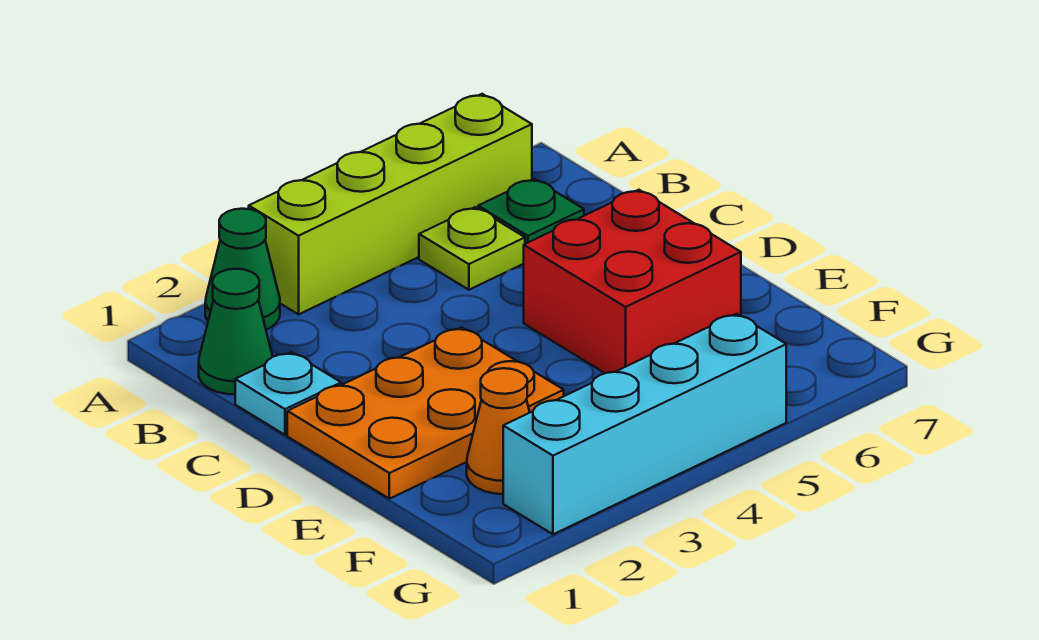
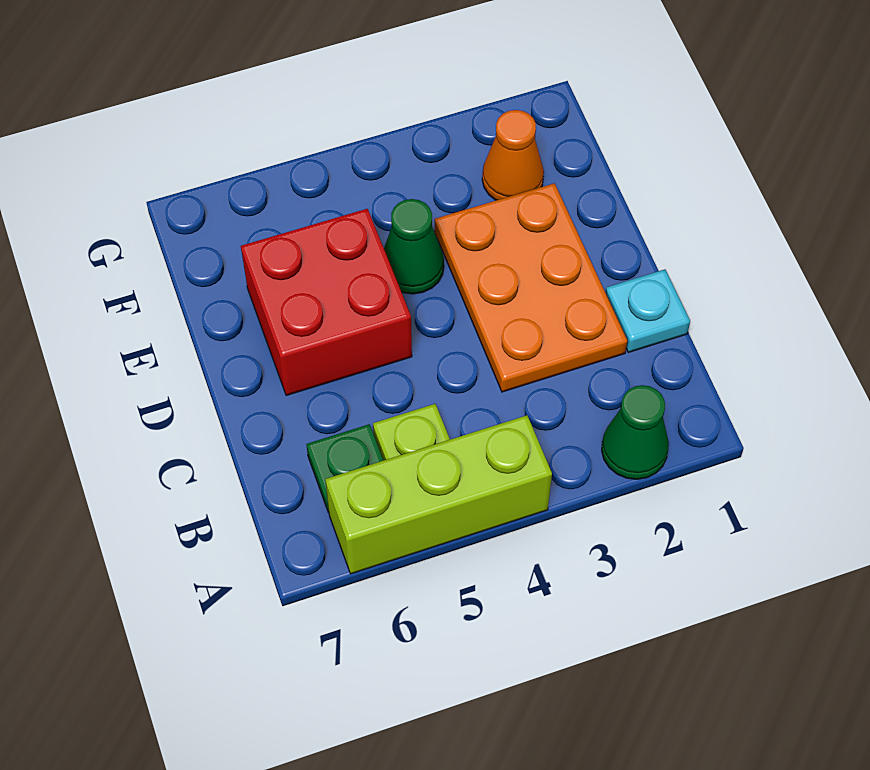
lime 1x4 brick [249,94,532,314] -> lime 1x3 brick [325,415,552,574]
green 1x1 cone [199,269,273,394] -> green 1x1 cone moved to [384,199,444,294]
orange 2x3 plate [287,328,564,499] -> orange 2x3 plate turned to [435,183,627,392]
cyan 1x4 brick [503,314,786,534] -> none

